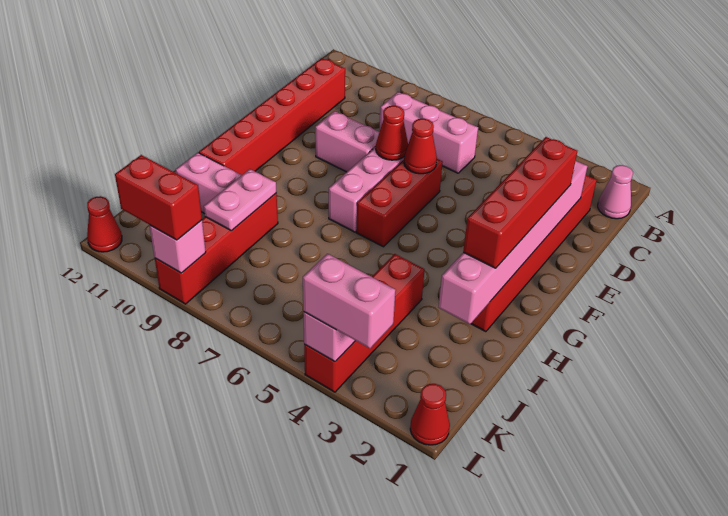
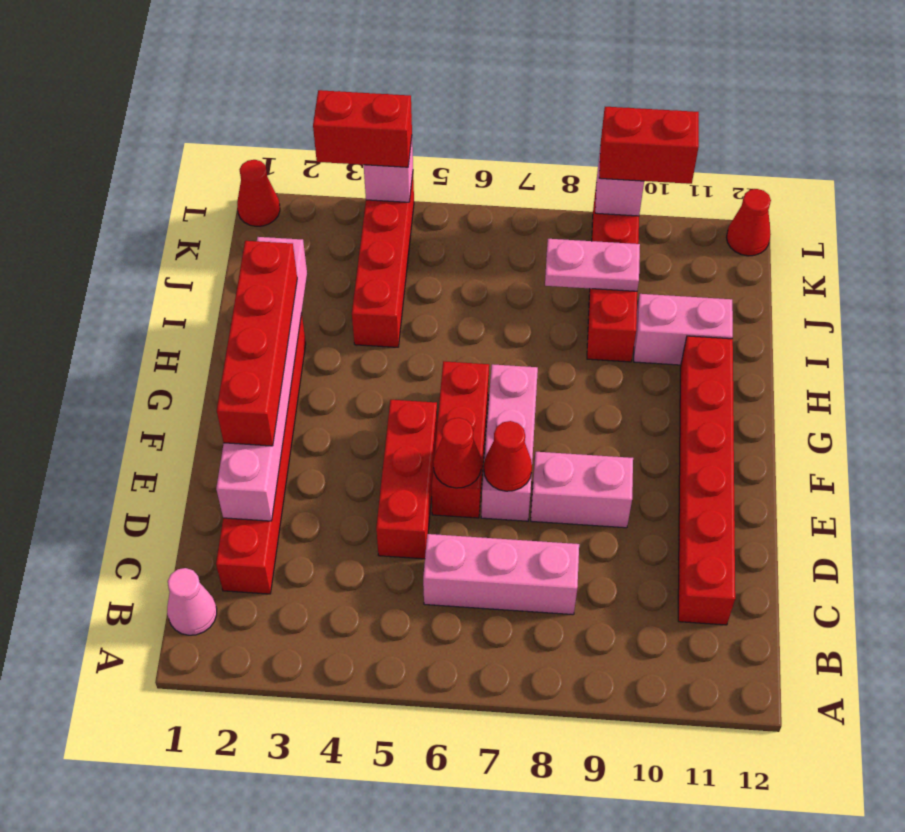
none -> red 1x3 brick [376,400,437,559]
pink 1x2 plate [204,169,277,231] -> pink 1x2 plate turned to [545,239,640,291]
pink 1x2 brick [303,254,396,348] -> red 1x2 brick [313,90,412,167]

